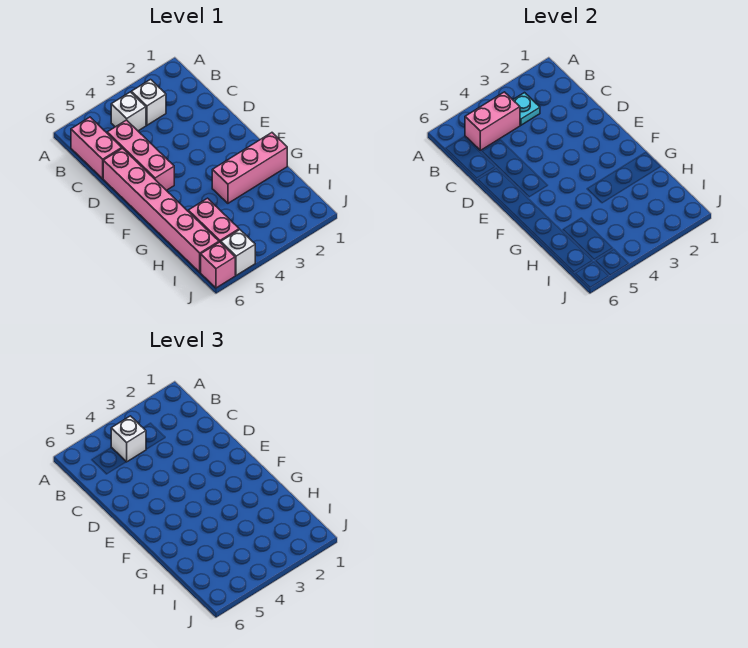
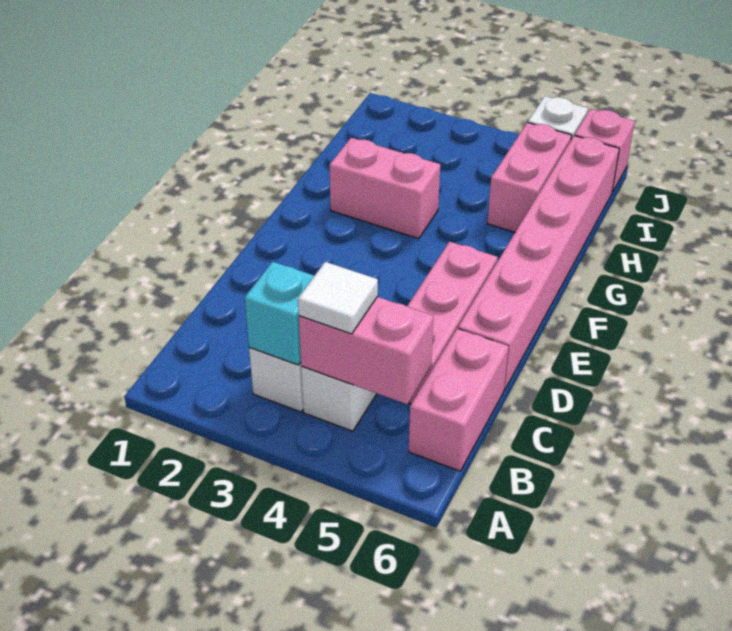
cyan 1x1 plate [513,93,540,125] -> cyan 1x1 brick [245,262,314,365]
white 1x1 brick [111,416,146,462] -> white 1x1 tile [298,262,378,334]
pink 1x3 brick [212,133,287,203] -> pink 1x2 brick [330,138,440,239]

